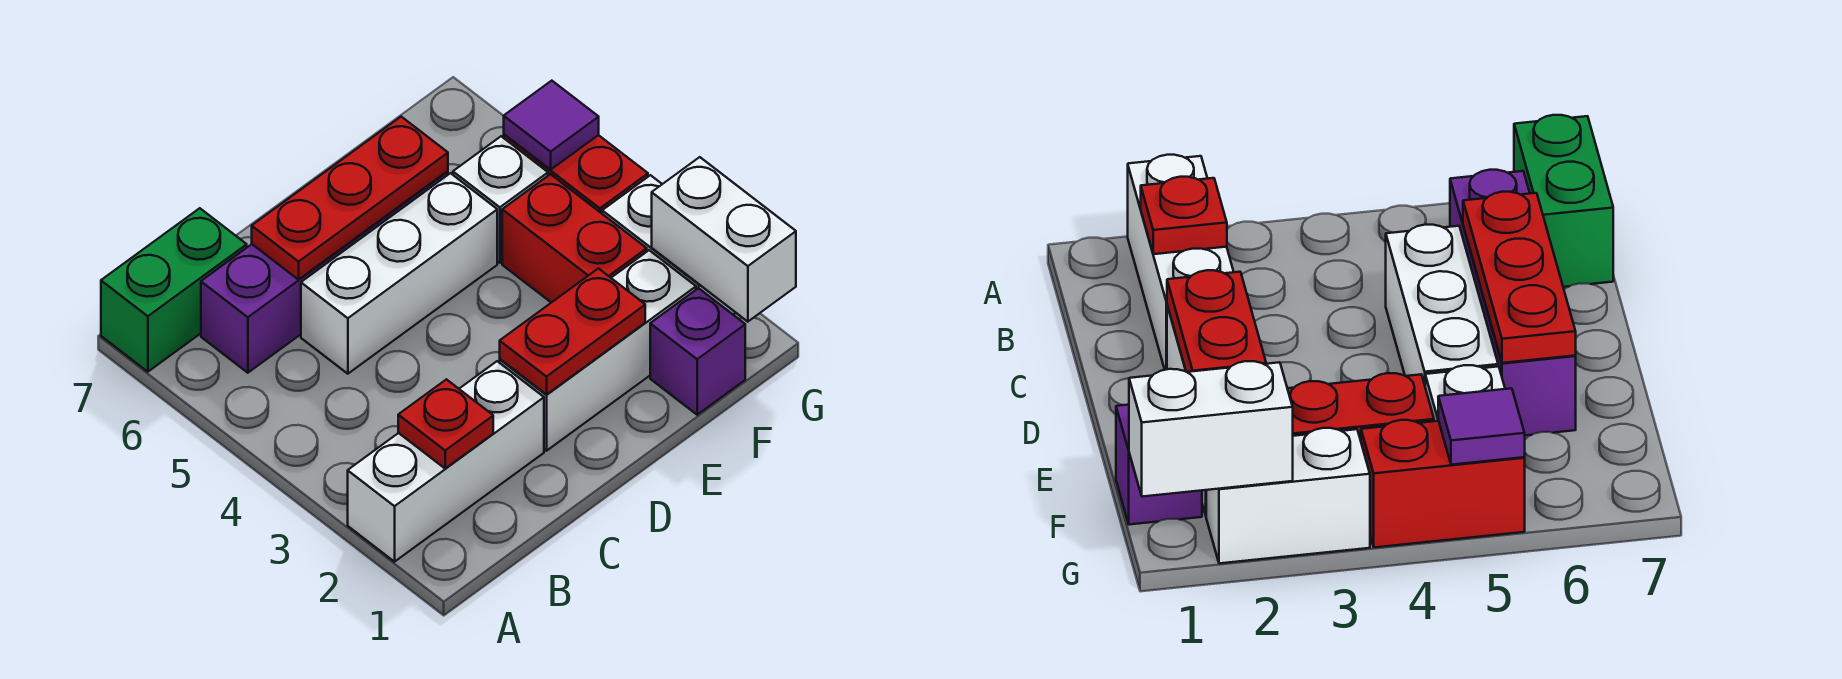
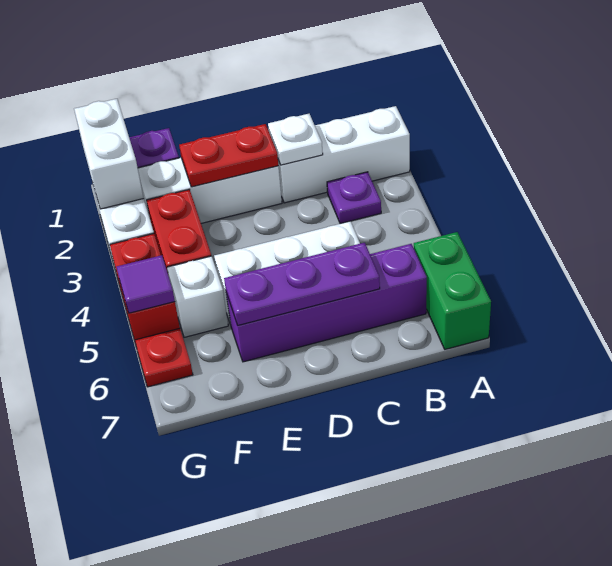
green 1x2 brick [101,208,247,372] -> green 1x2 brick turned to [413,232,491,349]
red 1x1 plate [398,379,493,468] -> red 1x1 plate moved to [135,328,193,387]
none -> purple 1x1 plate [327,172,381,224]
none -> white 1x1 plate [268,114,323,165]
red 1x3 plate [252,117,448,280] -> purple 1x3 plate [224,243,380,325]

